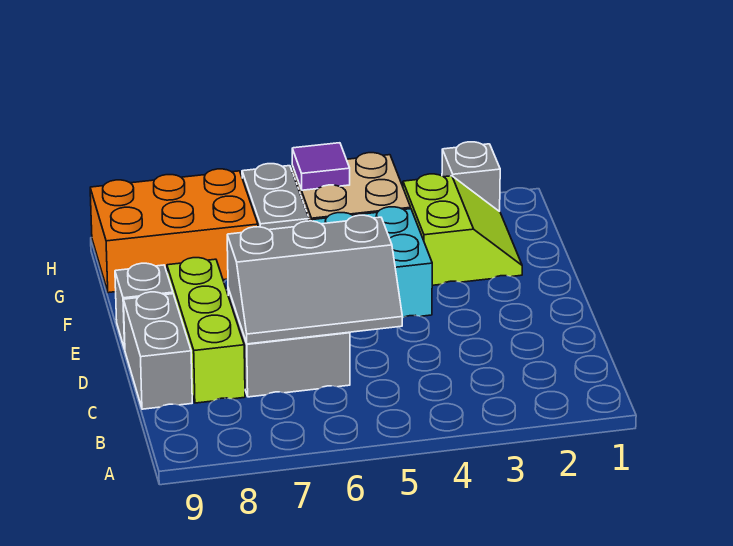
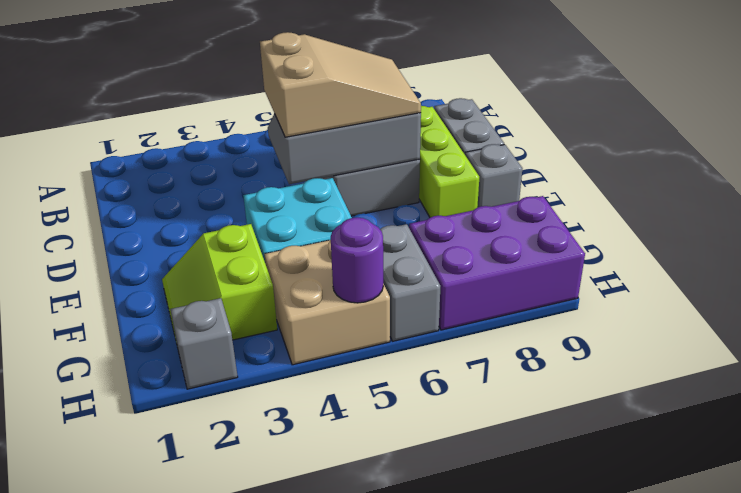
none -> tan 2x3 slope [260,32,421,137]
orange 2x3 brick [90,169,258,293] -> purple 2x3 brick [409,196,585,330]
purple 1x1 tile [292,143,350,190] -> purple 1x1 round brick [331,217,383,303]

